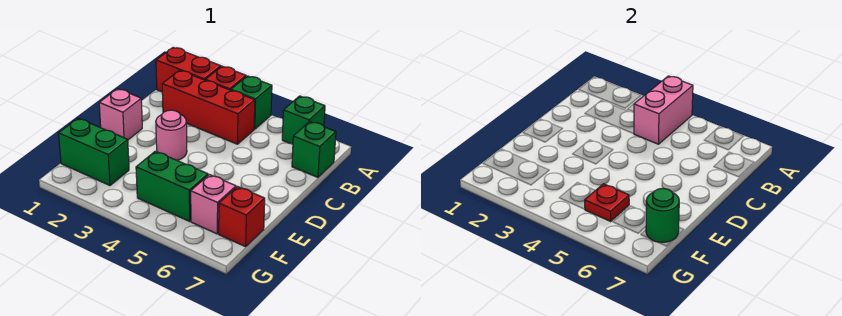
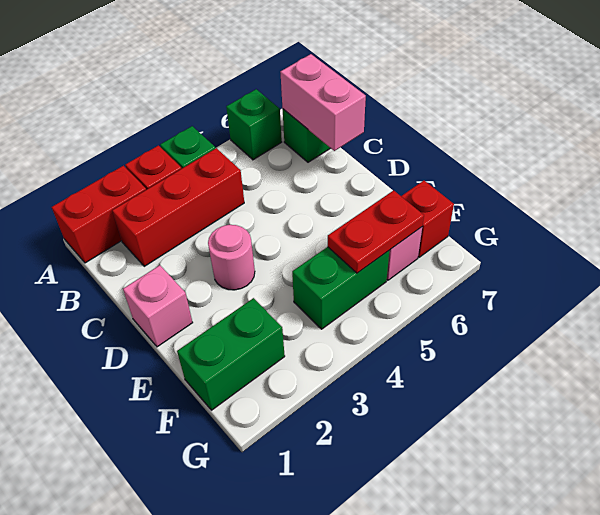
pink 1x2 brick [634,76,693,144] -> pink 1x2 brick moved to [280,54,366,151]
red 1x1 plate [585,184,629,221] -> red 1x2 plate [328,190,424,273]
green 1x1 round brick [646,188,679,242] -> none

